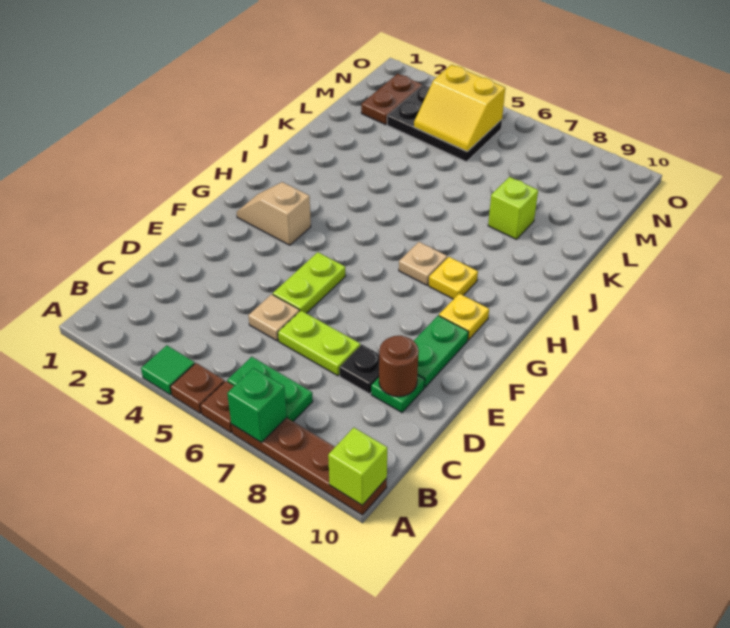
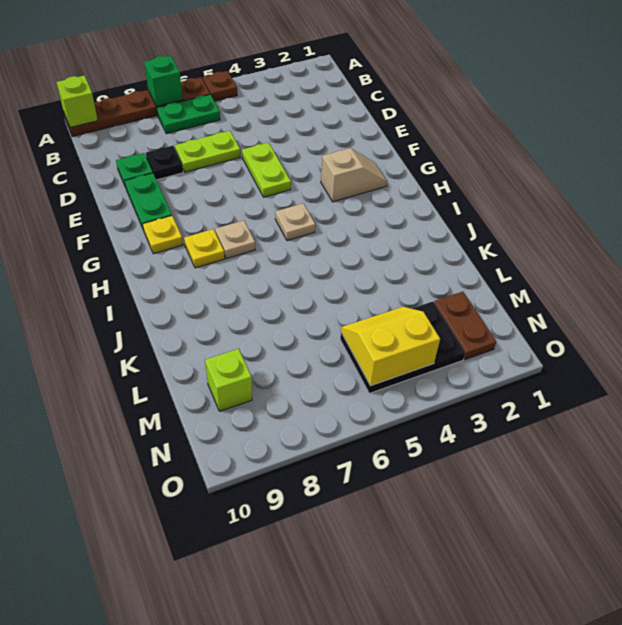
green 1x1 tile [141,345,195,395] -> none
tan 1x1 plate [248,294,300,341] -> tan 1x1 plate moved to [275,203,315,241]
brown 1x1 round brick [379,335,419,397] -> none
lime 1x1 brick [488,177,538,239] -> lime 1x1 brick moved to [205,349,252,411]

